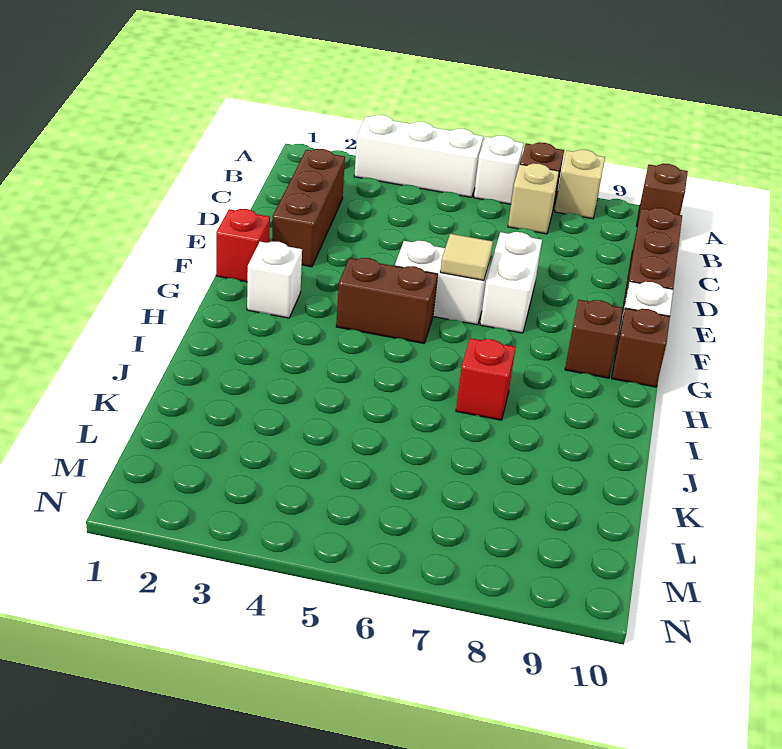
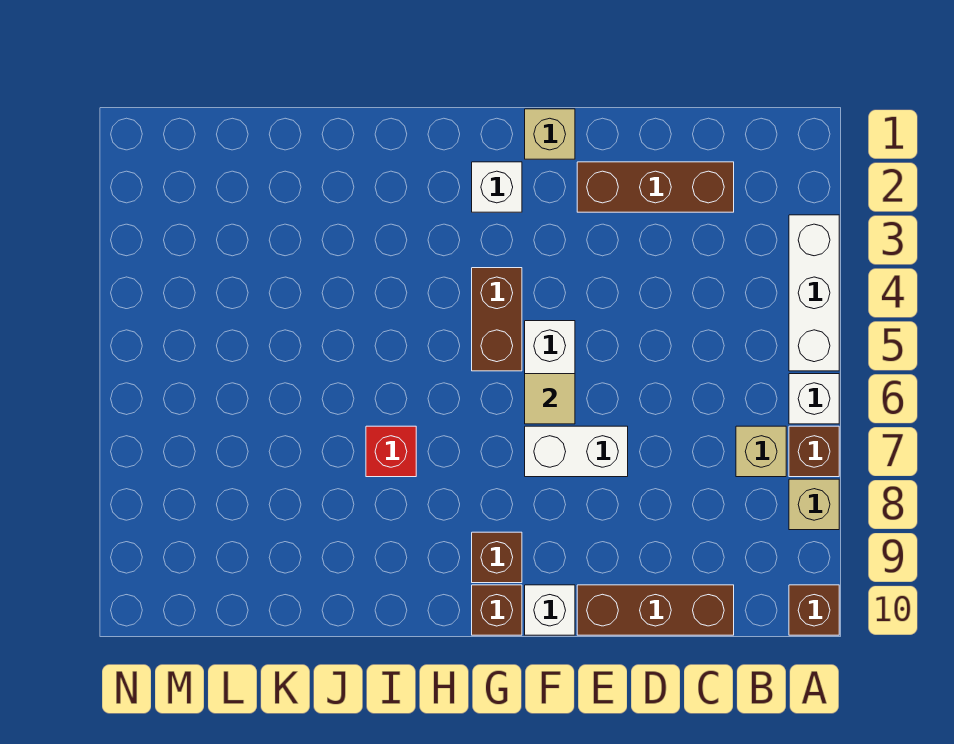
red 1x1 brick [216,209,270,282] -> tan 1x1 brick [525,109,575,159]

